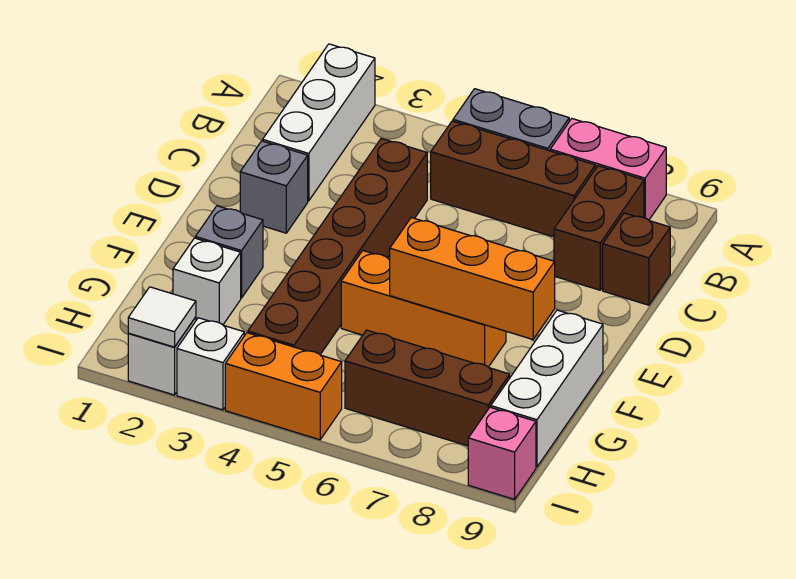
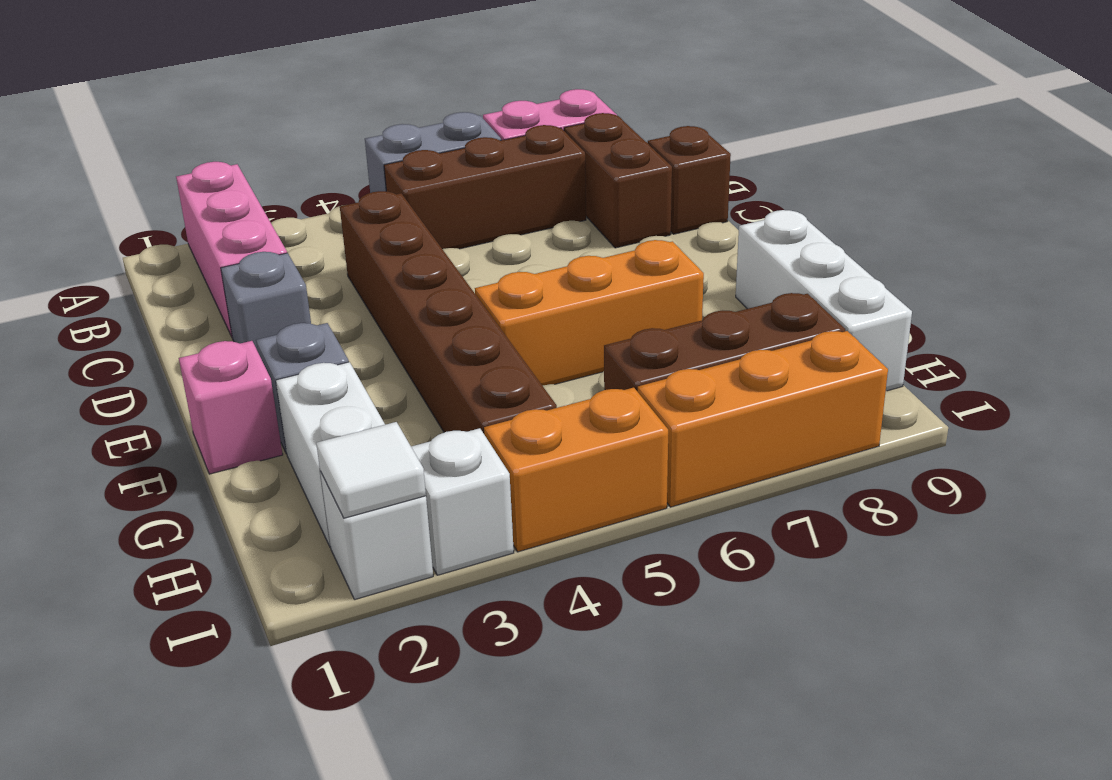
white 1x3 brick [263,44,375,201] -> pink 1x3 brick [176,162,287,336]
orange 1x3 brick [390,218,555,339] -> orange 1x3 brick moved to [637,331,888,507]
white 1x1 brick [173,238,241,325] -> white 1x2 brick [276,362,385,547]
pink 1x1 brick [468,407,536,499] -> pink 1x1 brick moved to [179,341,283,474]

